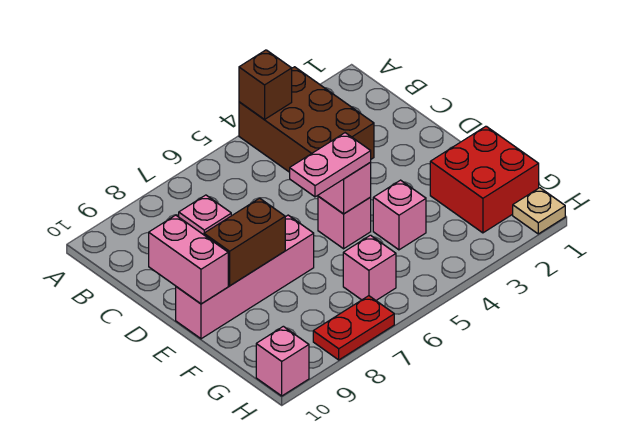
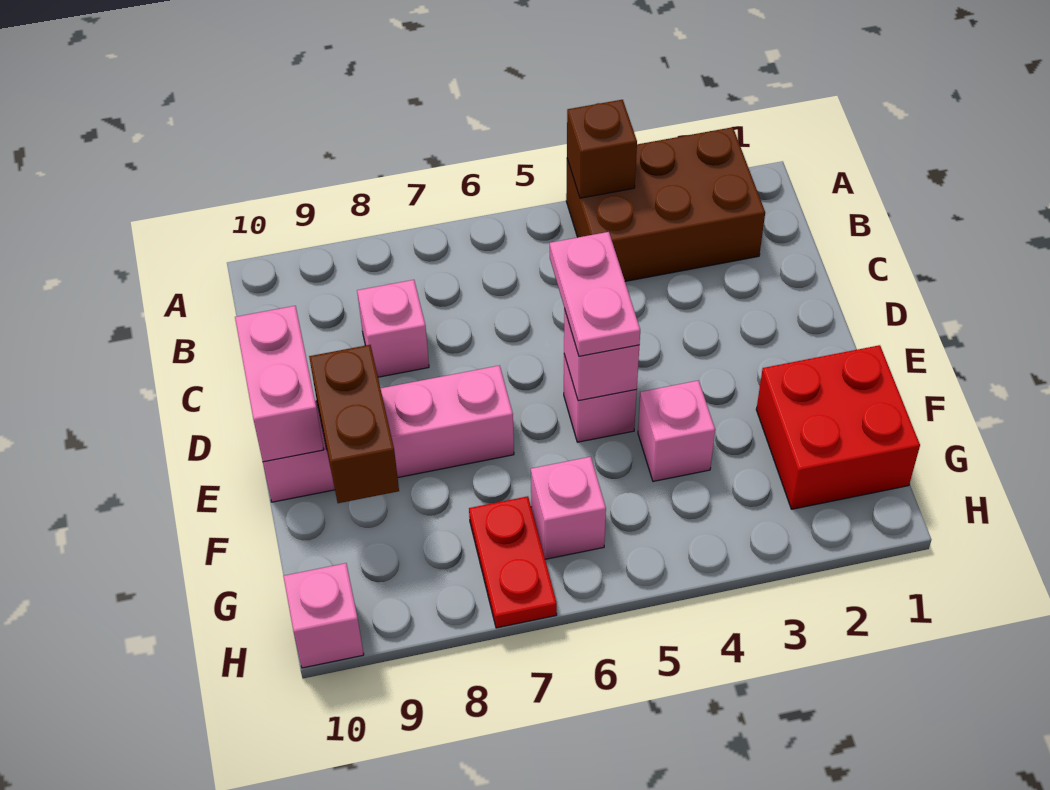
brown 2x3 brick [239,67,374,172] -> brown 2x3 brick turned to [566,127,765,281]
pink 1x2 plate [290,133,371,197] -> pink 1x2 plate turned to [550,232,640,356]
brown 1x2 brick [204,198,285,286] -> brown 1x2 brick turned to [309,345,399,503]
tan 1x1 plate [513,188,565,234] -> none
red 1x2 plate [313,296,394,360] -> red 1x2 plate turned to [469,496,557,628]

